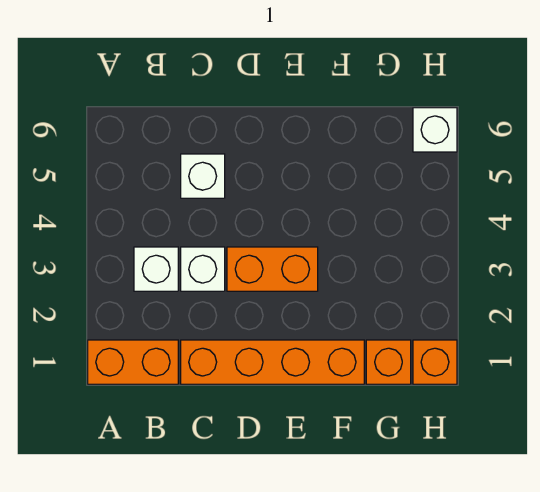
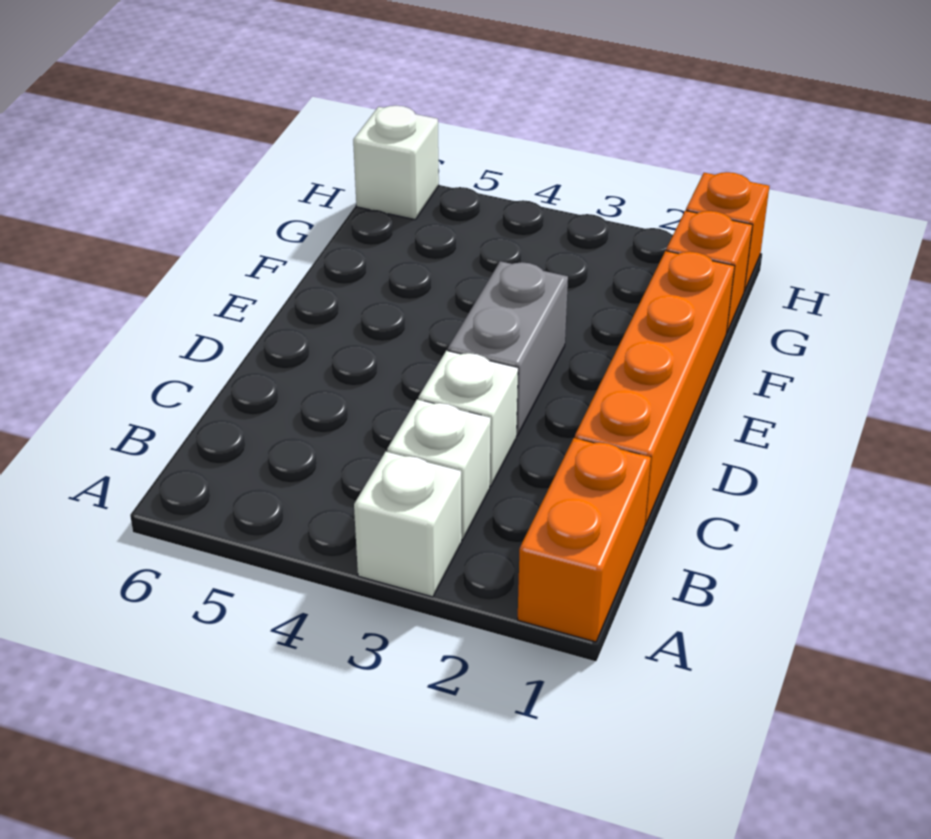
white 1x1 brick [181,154,225,198] -> white 1x1 brick moved to [354,452,462,597]
orange 1x2 brick [227,247,318,291] -> grey 1x2 brick [448,261,568,436]

